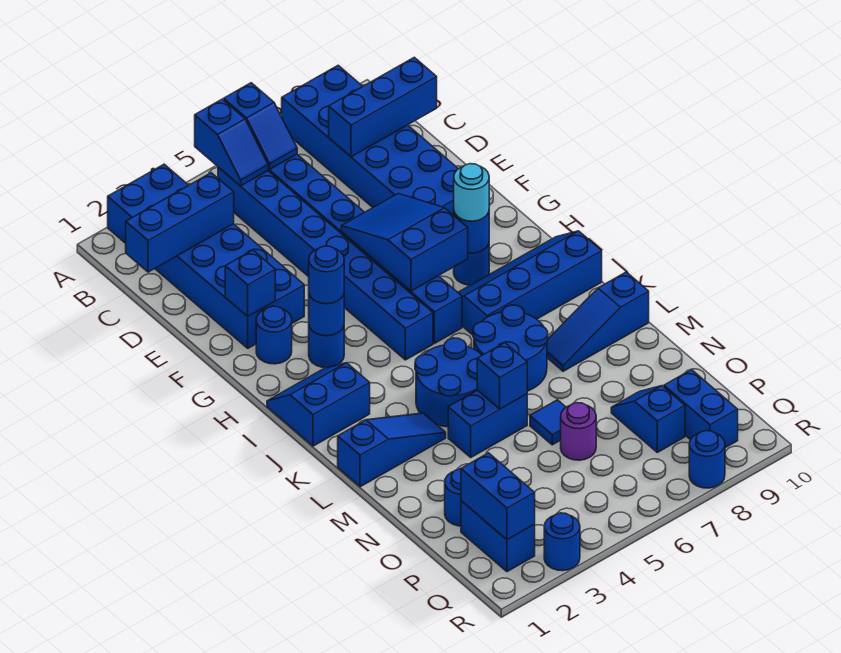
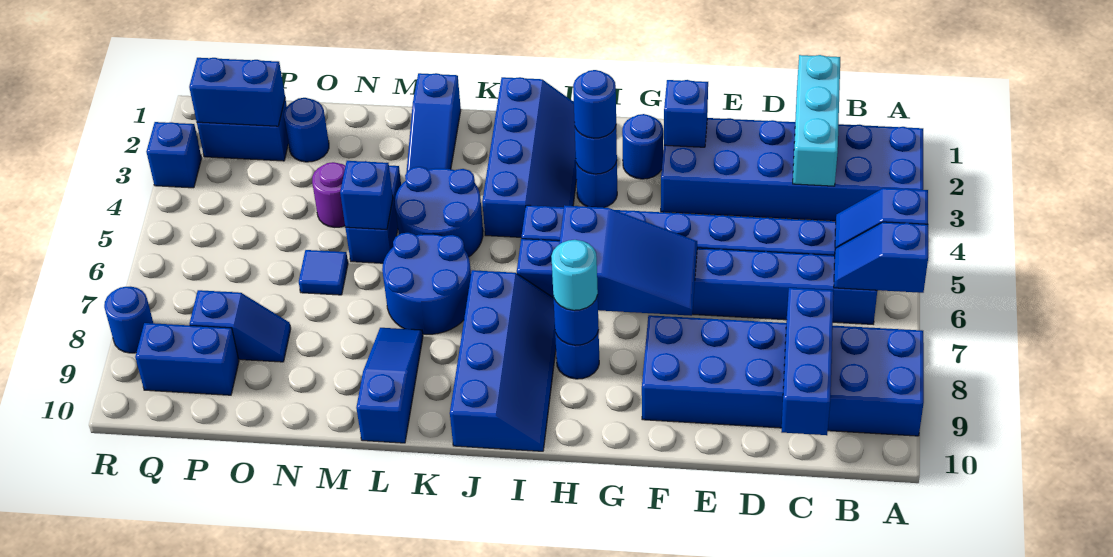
blue 1x3 brick [126,173,234,272] -> cyan 1x3 brick [793,55,840,186]
blue 2x2 slope [267,363,370,446] -> blue 2x4 slope [482,77,577,237]
purple 1x1 round brick [561,403,596,460] -> purple 1x1 round brick moved to [312,162,345,227]
blue 1x1 round brick [544,513,580,571] -> blue 1x1 brick [146,122,202,188]

